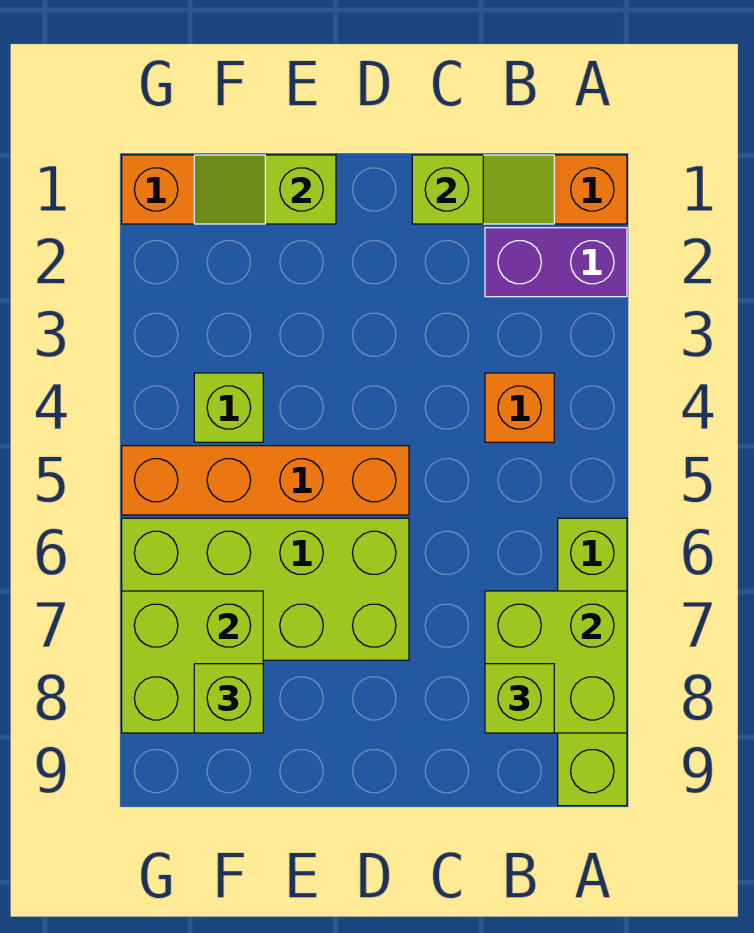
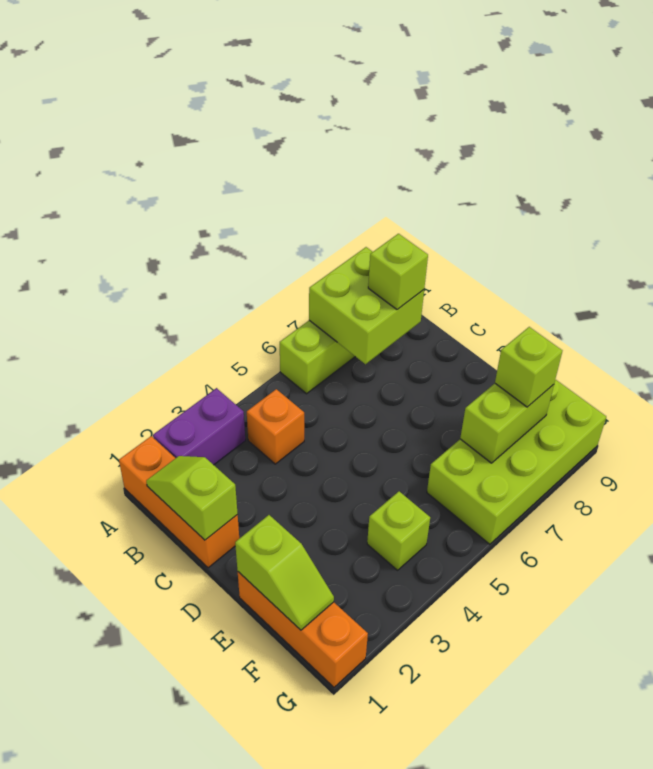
purple 1x2 brick [485,228,627,297] -> purple 1x2 brick turned to [153,388,245,465]
orange 1x4 brick [122,446,409,515] -> none
lime 2x4 brick [122,518,409,660] -> lime 2x4 brick turned to [427,379,606,544]
lime 2x2 brick [122,591,263,733] -> lime 1x2 brick [460,384,554,463]

